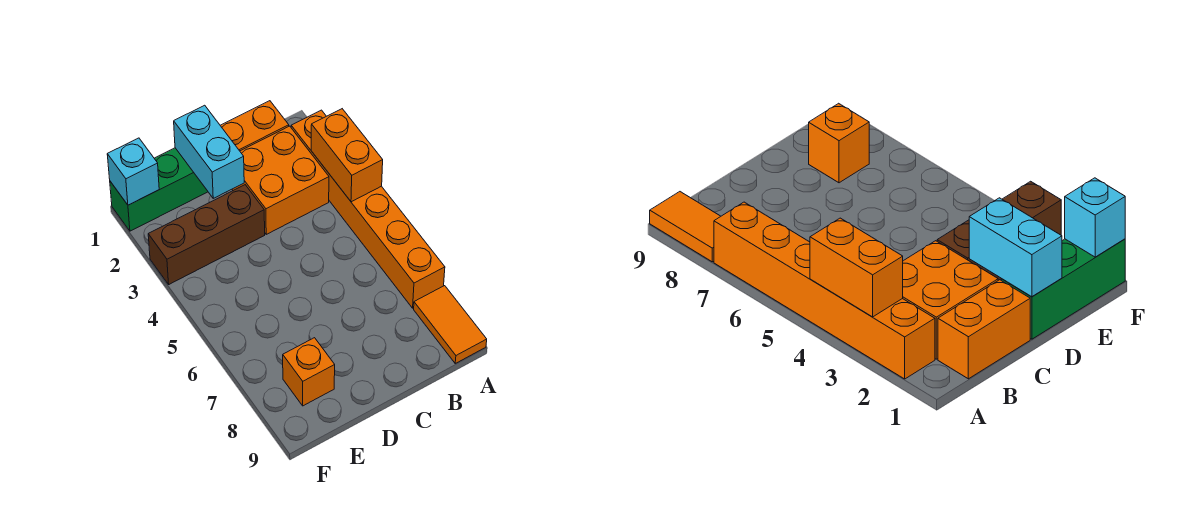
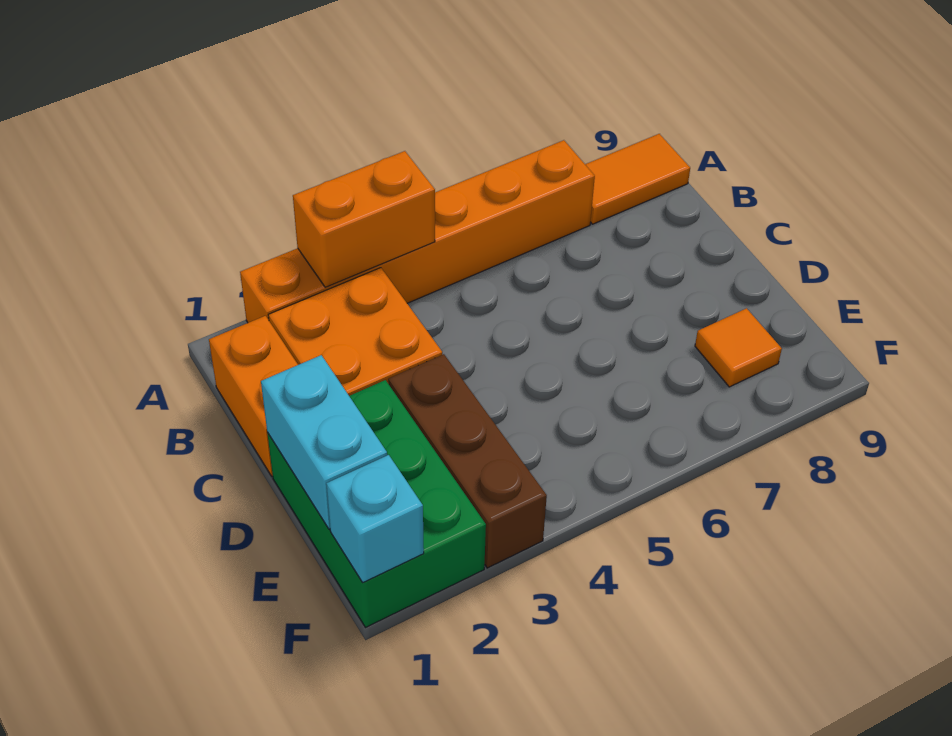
green 1x3 brick [110,148,208,231] -> green 2x3 brick [267,380,486,628]
cyan 1x2 brick [174,105,244,198] -> cyan 1x2 brick turned to [261,355,387,529]
orange 1x1 brick [283,338,335,406] -> orange 1x1 tile [695,308,782,387]

